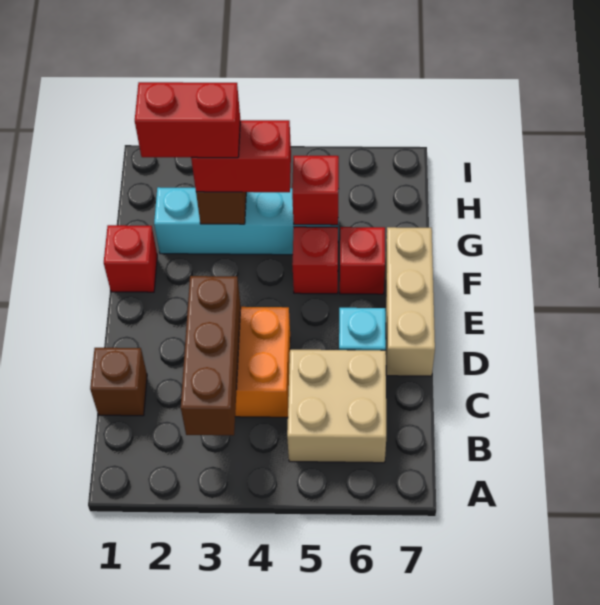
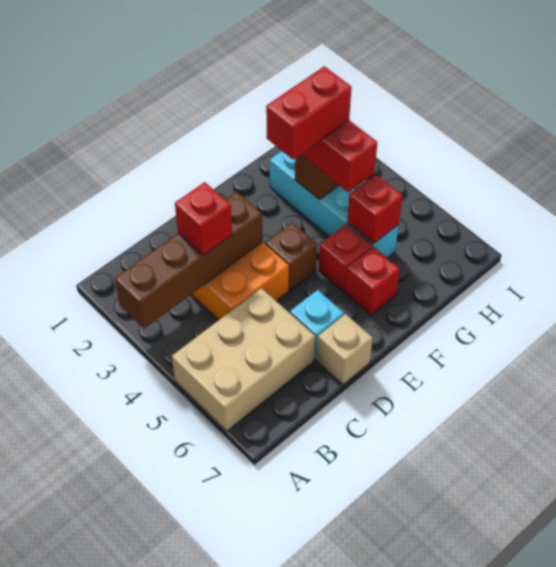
brown 1x3 brick [181,276,241,435] -> brown 1x4 brick [115,192,263,329]
tan 2x2 brick [287,350,386,463] -> tan 2x3 brick [172,288,315,431]
brown 1x1 brick [90,348,147,416] -> brown 1x1 brick moved to [265,223,317,290]
tan 1x3 brick [386,227,435,376] -> tan 1x1 brick [317,314,373,385]
red 1x1 brick [104,225,157,292] -> red 1x1 brick moved to [175,182,232,255]
red 1x2 brick [135,82,240,158] -> red 1x2 brick turned to [266,66,351,159]

